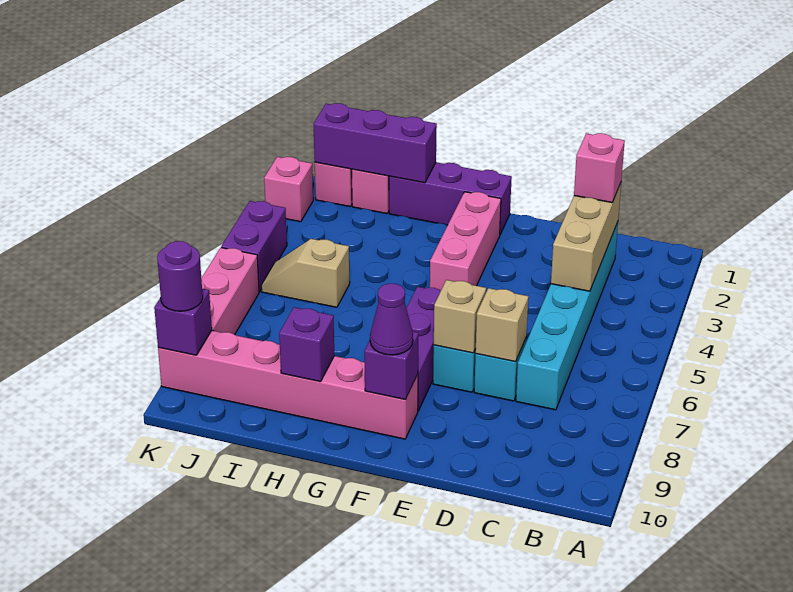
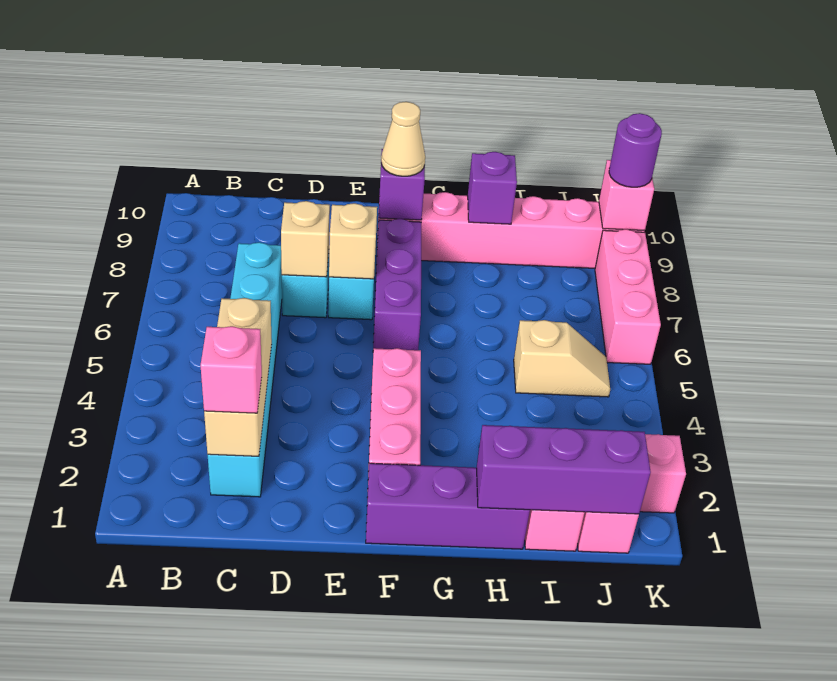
purple 1x1 cone [370,283,413,355] -> tan 1x1 cone [381,102,425,176]
purple 1x2 brick [221,201,287,292] -> none
purple 1x1 brick [154,289,212,355] -> pink 1x1 brick [599,160,654,231]

